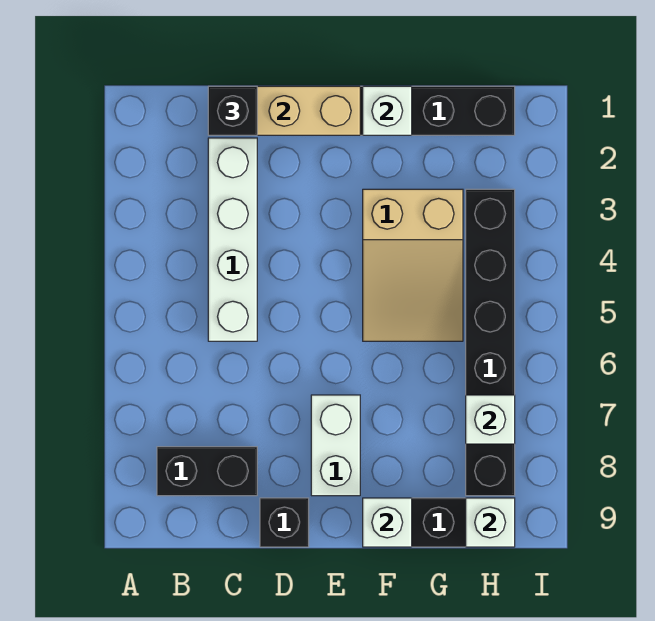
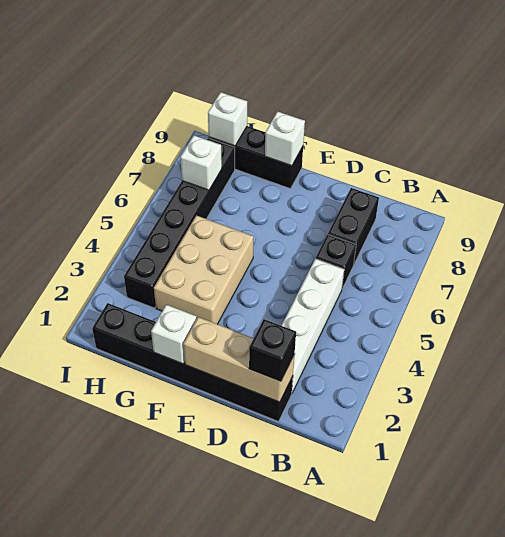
black 1x2 brick [157,447,257,496] -> black 1x2 brick turned to [328,188,379,265]
black 1x1 brick [260,498,309,547] -> black 1x1 brick moved to [316,235,356,289]
white 1x2 brick [311,395,360,496] -> none
tan 2x3 slope [363,189,463,341] -> tan 2x3 brick [154,215,254,324]

